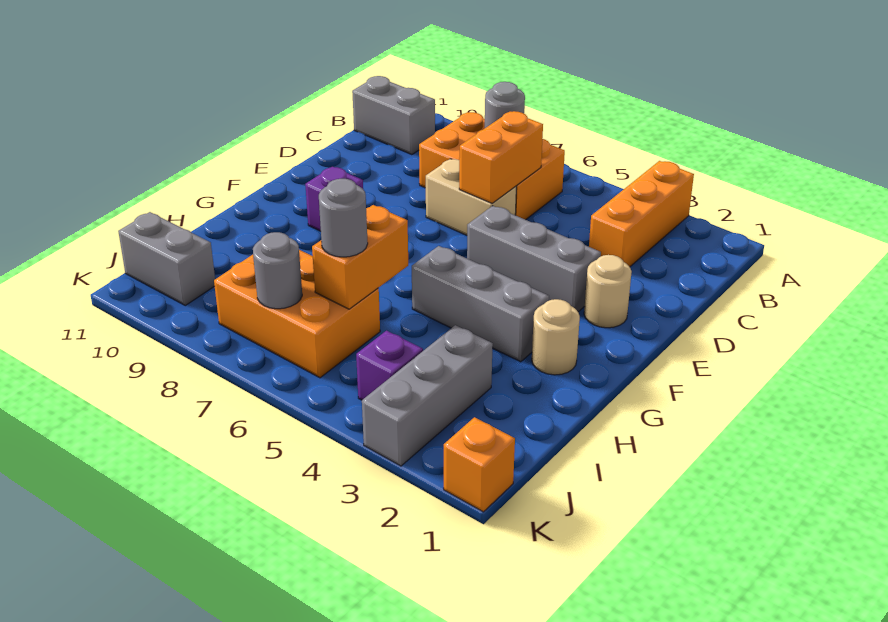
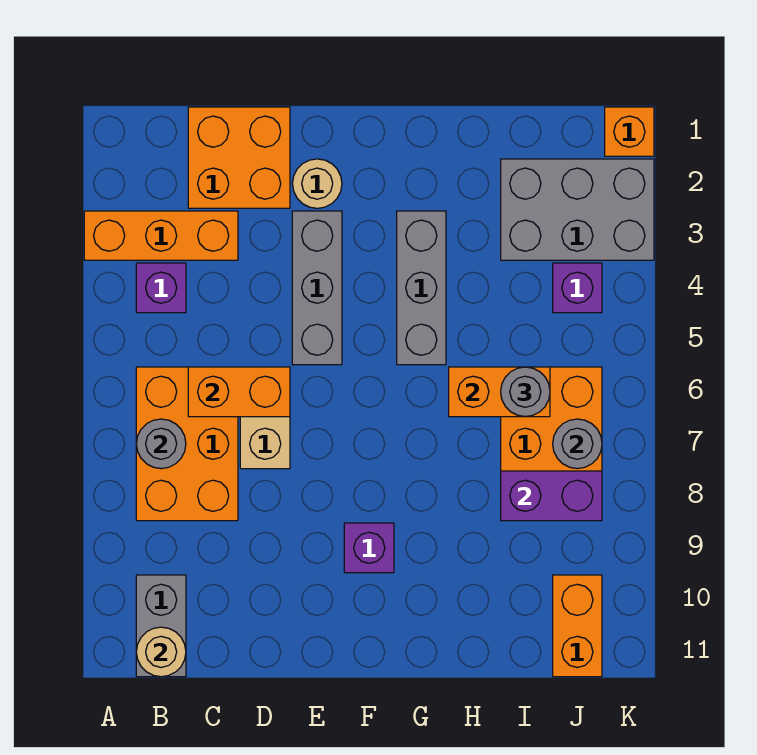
none -> purple 1x1 brick [136,263,186,313]
none -> orange 2x2 brick [188,107,290,208]
tan 1x1 round brick [532,299,580,375] -> tan 1x1 round brick moved to [136,627,186,677]
grey 1x3 brick [362,325,493,466] -> grey 2x3 brick [501,159,654,260]
none -> purple 1x2 brick [501,471,602,521]
grey 1x2 brick [118,212,215,305] -> orange 1x2 brick [553,575,602,677]

